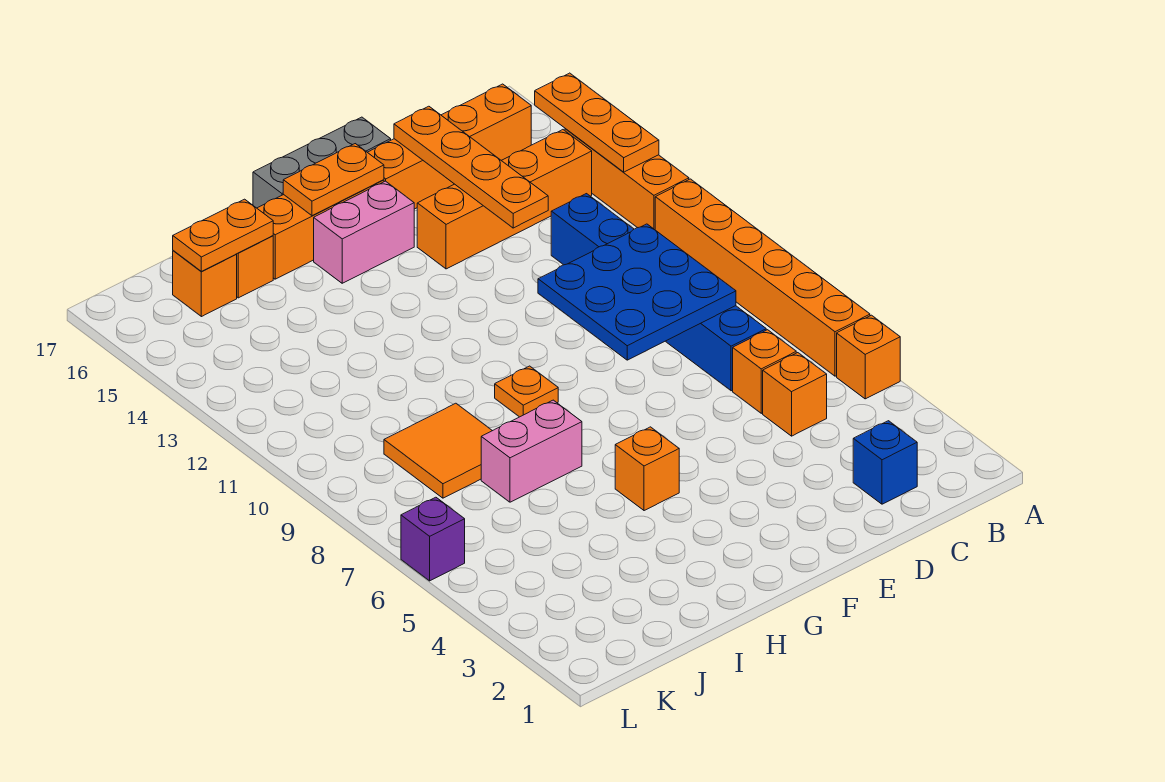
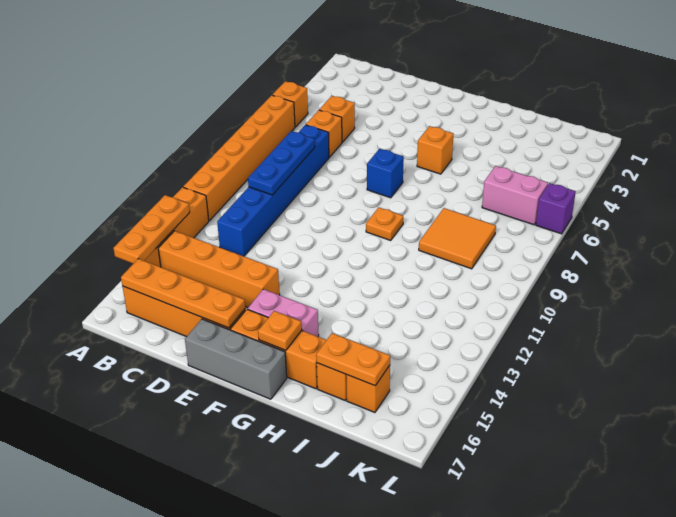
blue 1x1 brick [853,421,917,504] -> blue 1x1 brick moved to [367,149,404,198]
blue 3x3 plate [538,224,736,360] -> blue 1x3 plate [248,131,315,195]
orange 1x4 plate [394,106,548,228] -> orange 1x4 plate turned to [121,259,245,328]
orange 1x2 plate [283,144,384,216] -> orange 1x1 plate [258,311,302,350]
pink 1x2 brick [481,400,582,502] -> pink 1x2 brick moved to [482,166,548,225]

